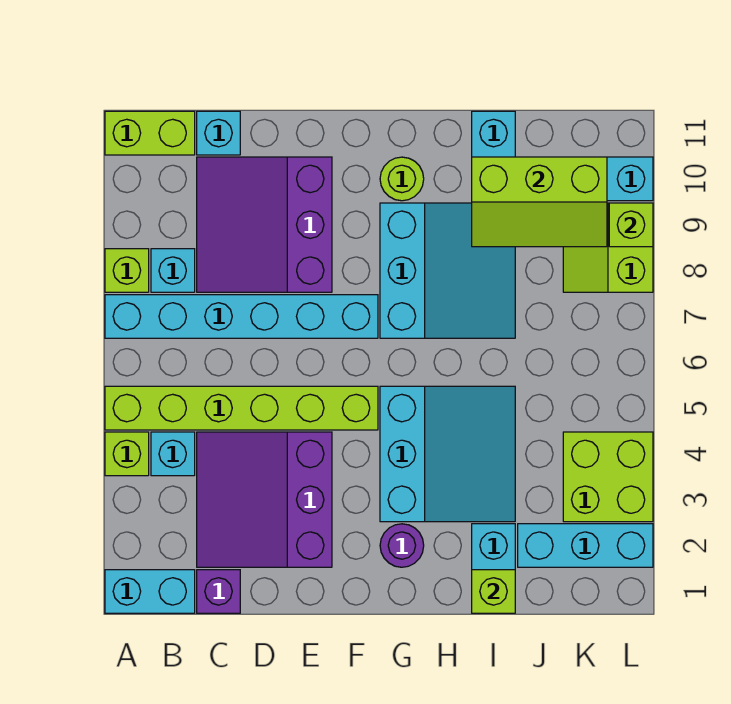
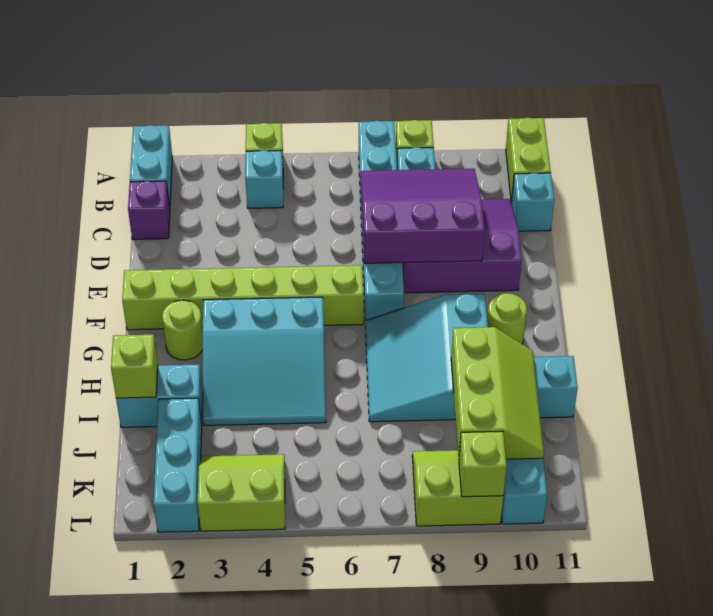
lime 1x6 brick [105,386,378,430] -> lime 1x6 brick turned to [122,265,364,330]
purple 3x3 slope [197,432,332,567] -> purple 3x3 slope moved to [361,169,484,263]
purple 1x1 round brick [380,524,424,567] -> lime 1x1 round brick [162,300,203,360]
cyan 3x3 slope [380,203,515,338] -> cyan 3x3 slope turned to [365,294,488,422]
lime 2x3 slope [472,157,607,247] -> lime 2x3 slope turned to [451,327,544,459]
lime 2x2 brick [563,432,653,522] -> lime 2x2 slope [198,454,285,531]

